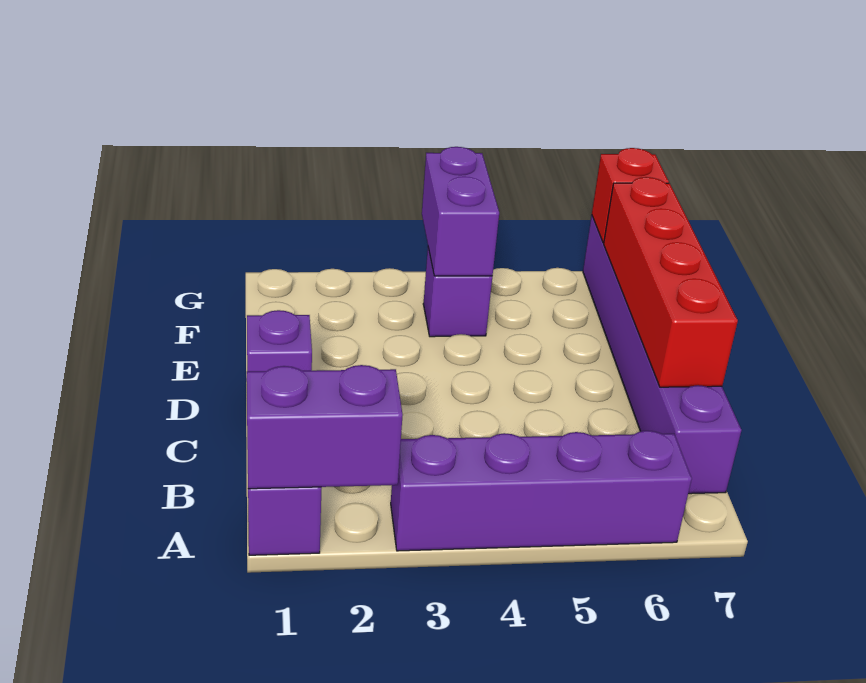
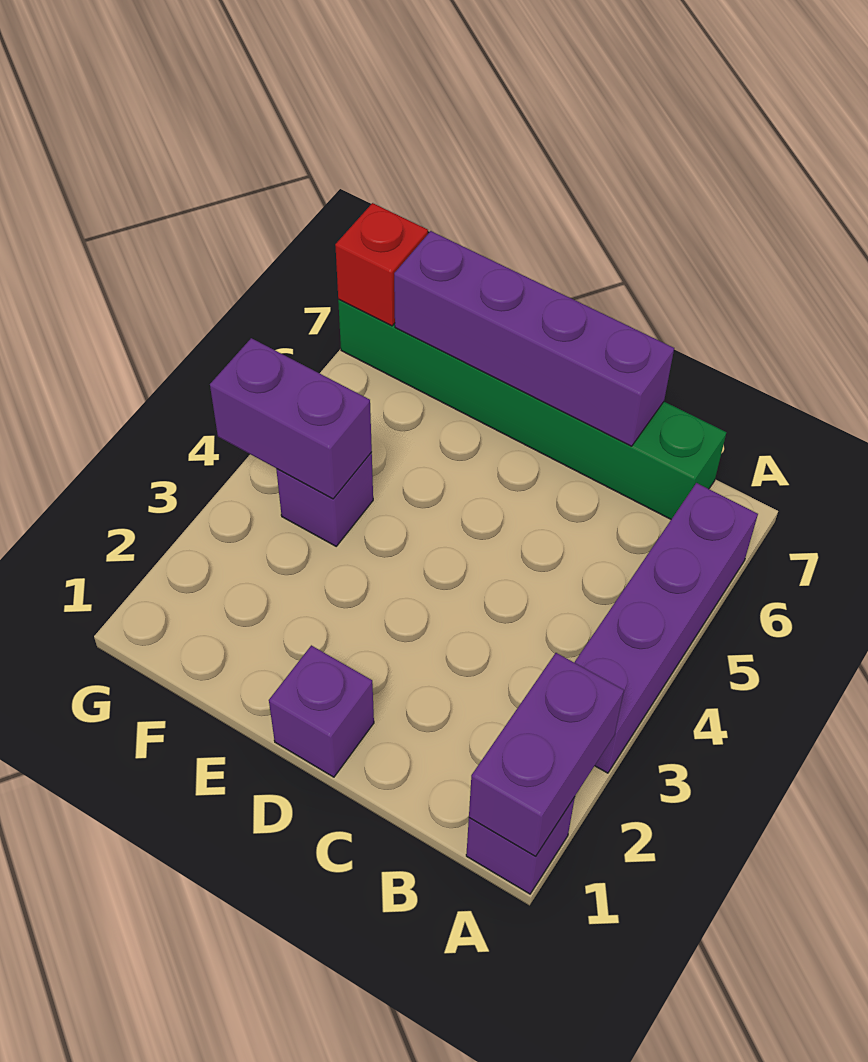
purple 1x6 brick [583,215,742,494] -> green 1x6 brick [338,299,726,519]
red 1x4 brick [604,177,738,387] -> purple 1x4 brick [394,231,674,446]

